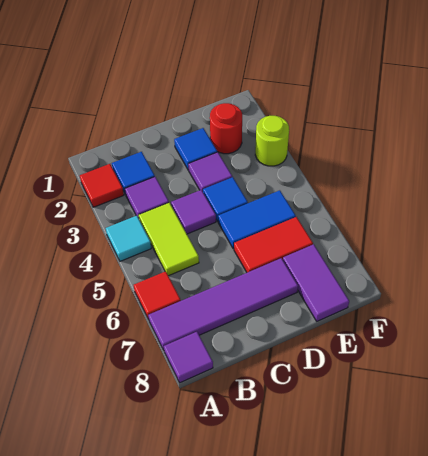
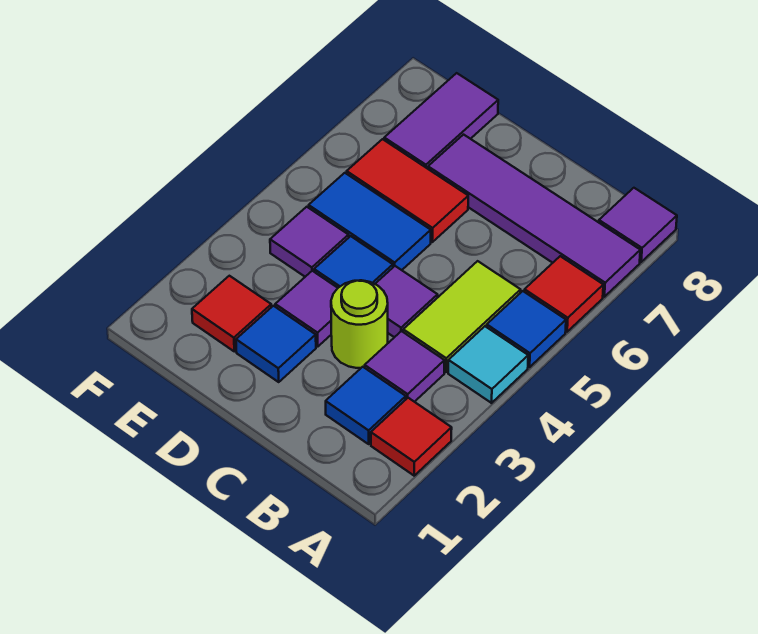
none -> blue 1x1 tile [487,291,566,367]
red 1x1 round brick [210,103,242,154] -> red 1x1 tile [192,276,271,351]
none -> purple 1x1 tile [270,207,349,277]
lime 1x1 round brick [255,116,289,166] -> lime 1x1 round brick moved to [331,280,388,368]

